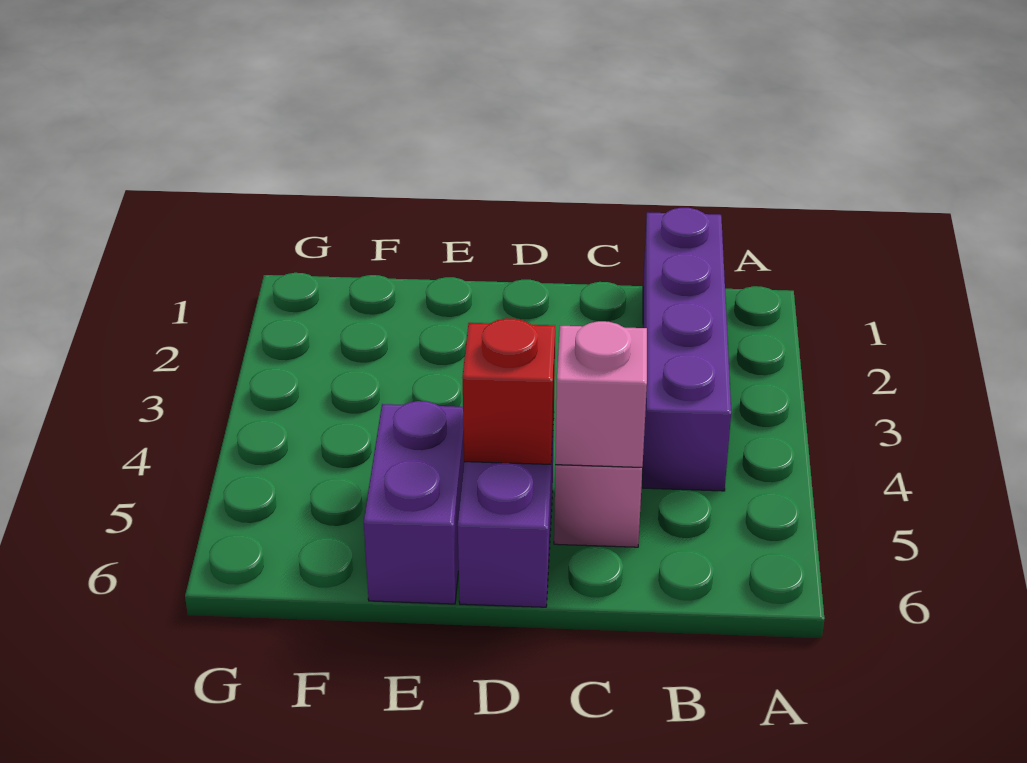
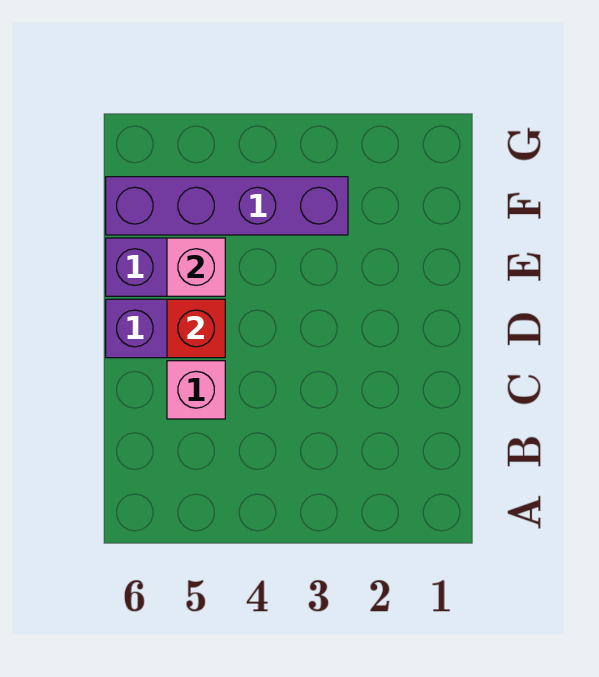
purple 1x4 brick [643,208,731,491] -> purple 1x4 brick moved to [106,177,348,235]
pink 1x1 brick [555,321,647,468] -> pink 1x1 brick moved to [167,238,225,296]

